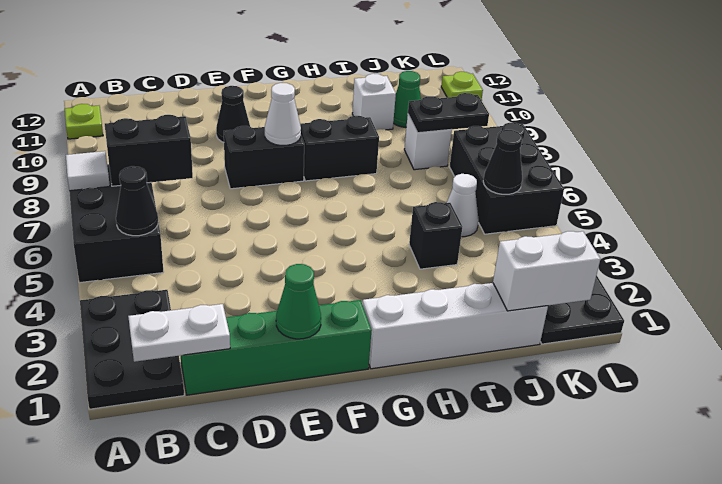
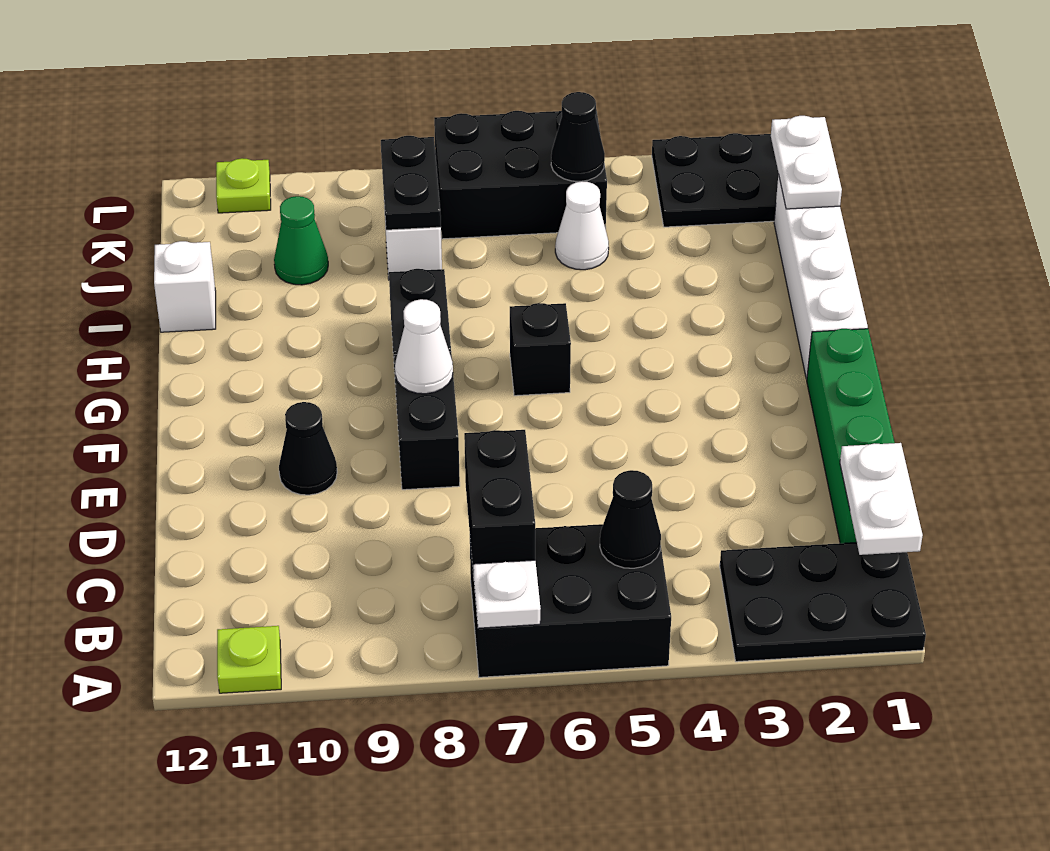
white 1x1 tile [66,151,110,191] -> white 1x1 plate [473,560,541,628]
green 1x1 cone [276,264,321,339] -> none
black 1x1 brick [409,202,462,269] -> black 1x1 brick moved to [510,303,571,396]
white 1x1 brick [352,74,396,130] -> white 1x1 brick moved to [154,241,216,332]
white 1x2 brick [493,231,600,311] -> white 1x2 plate [771,116,842,209]

